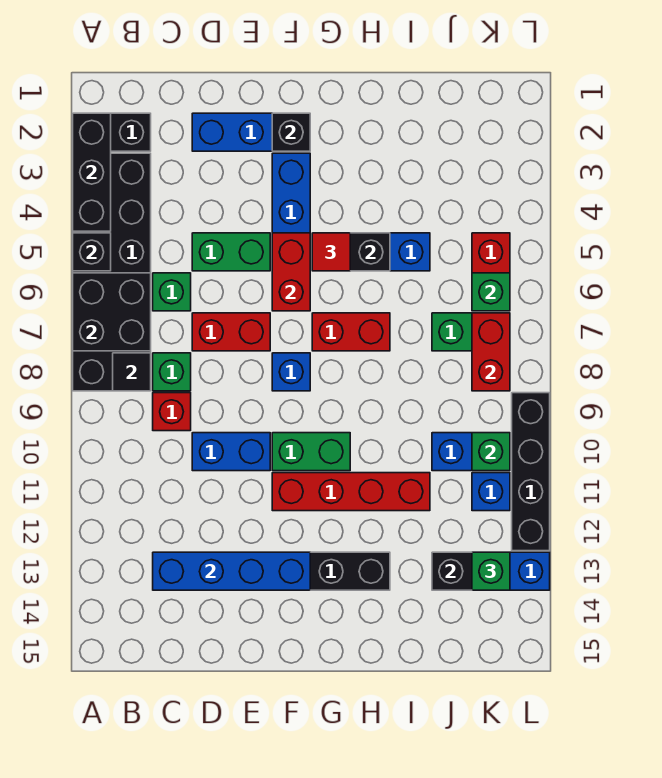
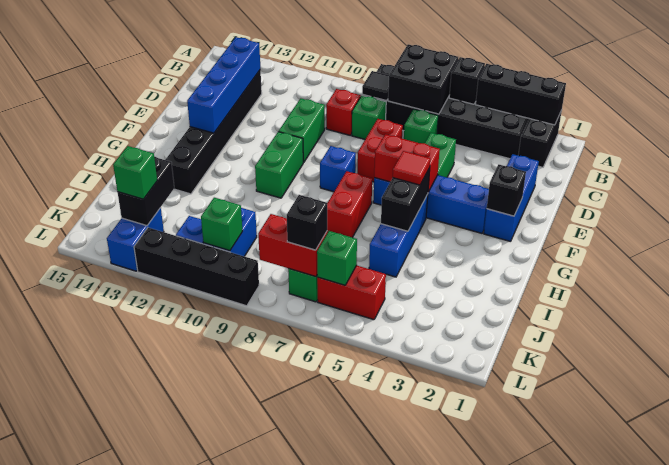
blue 1x2 brick [192,433,270,471] -> green 1x2 brick [279,98,325,163]
red 1x4 brick [272,473,430,511] -> none
none -> black 1x1 brick [287,195,327,250]

